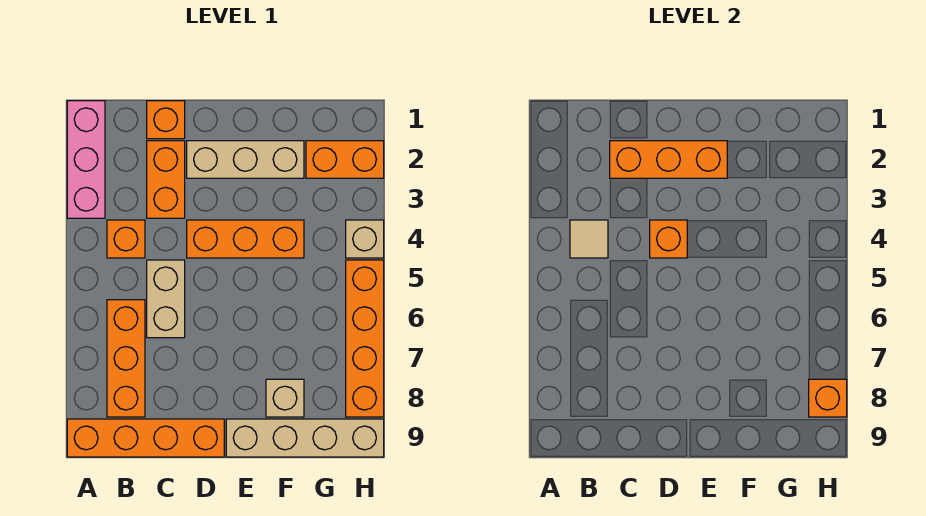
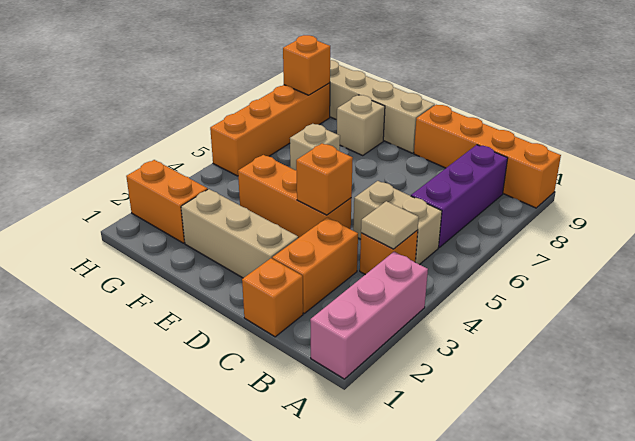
orange 1x3 brick [107,300,145,417] -> purple 1x3 brick [411,145,508,247]
orange 1x3 brick [610,141,727,178] -> none
tan 1x2 brick [147,260,185,338] -> tan 1x2 brick turned to [353,181,442,265]
tan 1x1 brick [346,220,384,258] -> tan 1x1 brick moved to [290,124,340,170]

